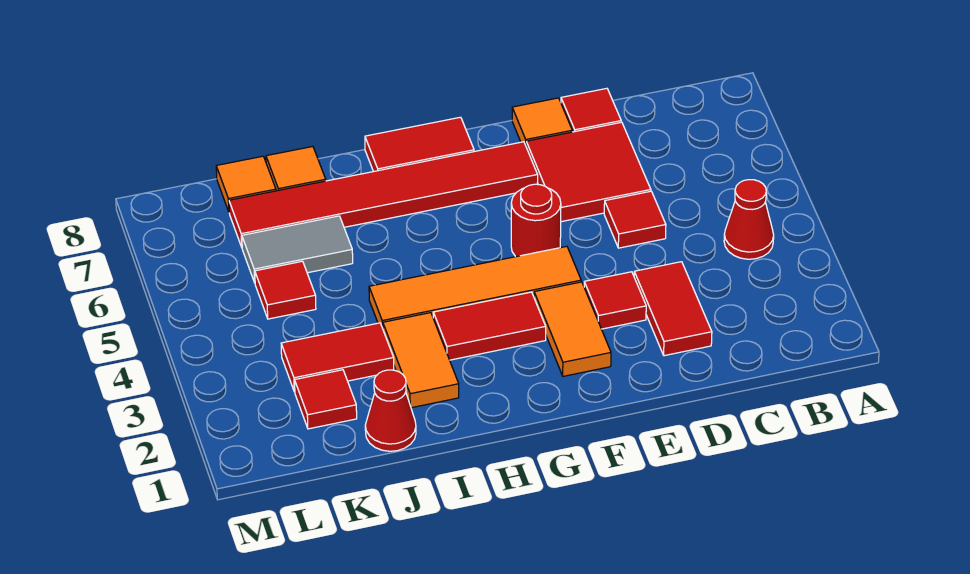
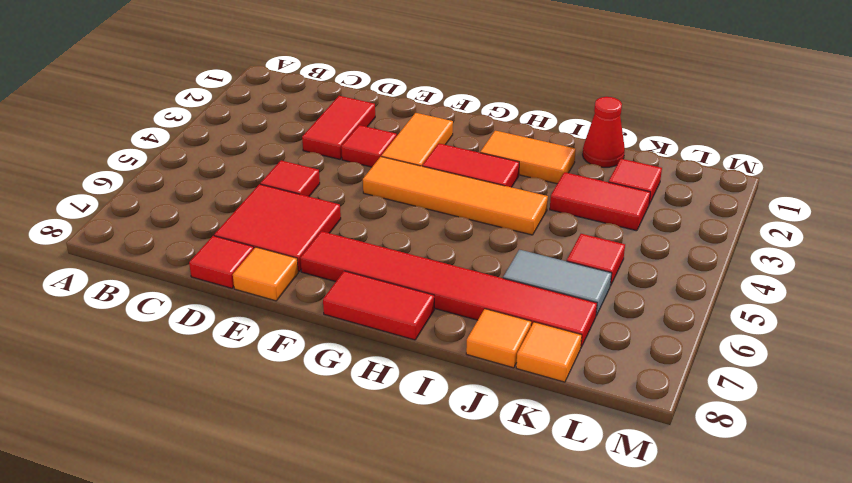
red 1x1 cone [724,180,774,259] -> none
red 1x1 round brick [511,184,561,257] -> none
orange 1x2 tile [383,313,459,408] -> orange 1x2 tile turned to [480,131,576,184]

